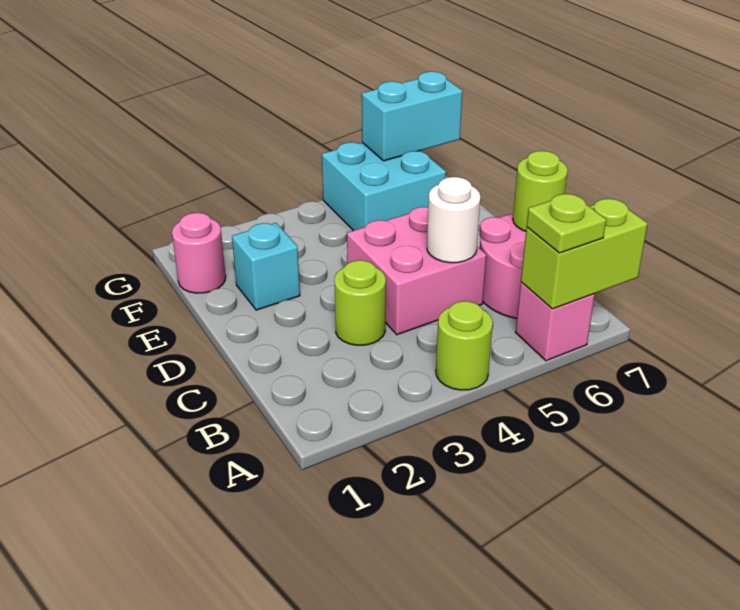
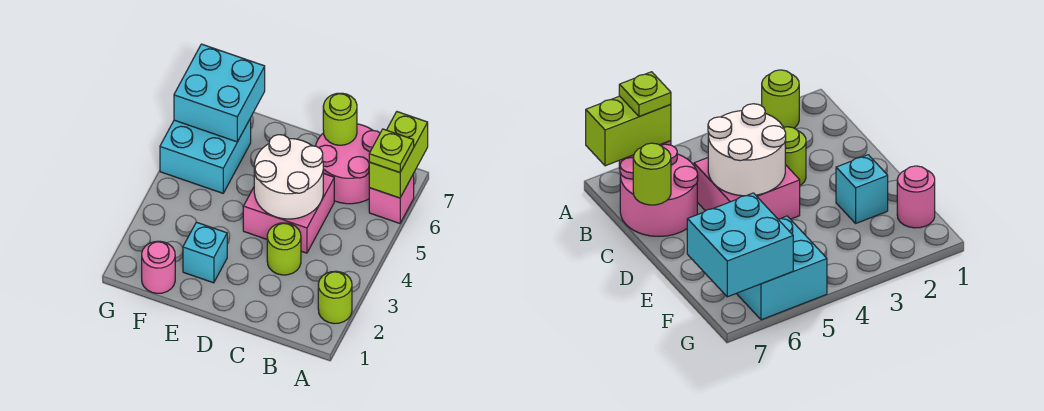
lime 1x1 round brick [436,301,493,390] -> lime 1x1 round brick moved to [318,271,352,324]
white 1x1 round brick [427,177,480,263] -> white 2x2 round brick [254,135,323,219]
cyan 1x2 brick [362,72,462,161] -> cyan 2x2 brick [174,44,265,142]

